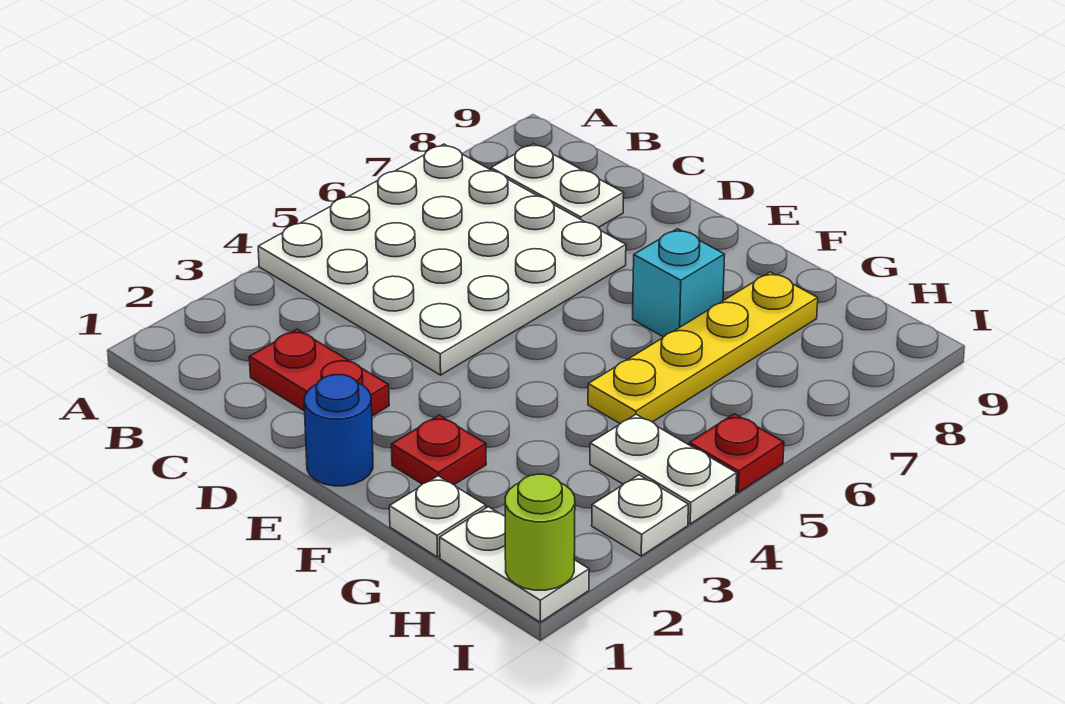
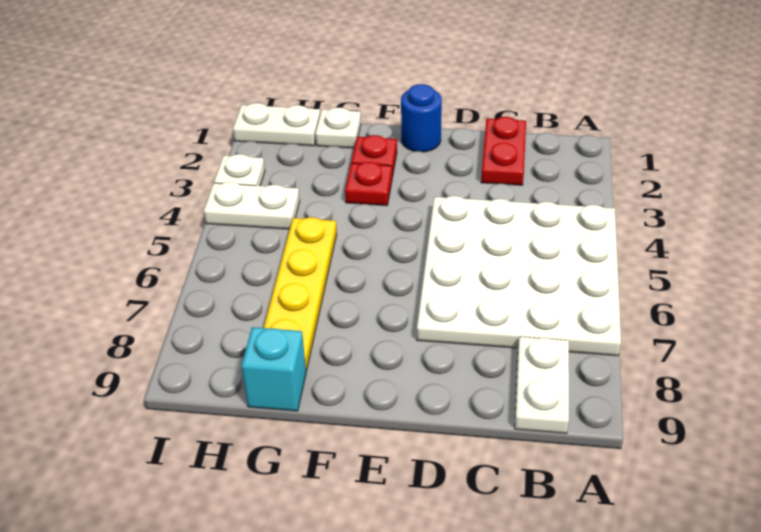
white 1x2 plate [491,144,624,228] -> white 1x2 plate turned to [515,337,569,433]
red 1x2 plate [249,329,389,416] -> red 1x2 plate turned to [481,117,526,185]
cyan 1x1 brick [633,229,725,337] -> cyan 1x1 brick moved to [241,327,306,411]
lime 1x1 round brick [505,474,575,590] -> none
red 1x1 plate [689,414,784,493] -> red 1x1 plate moved to [345,162,392,206]

